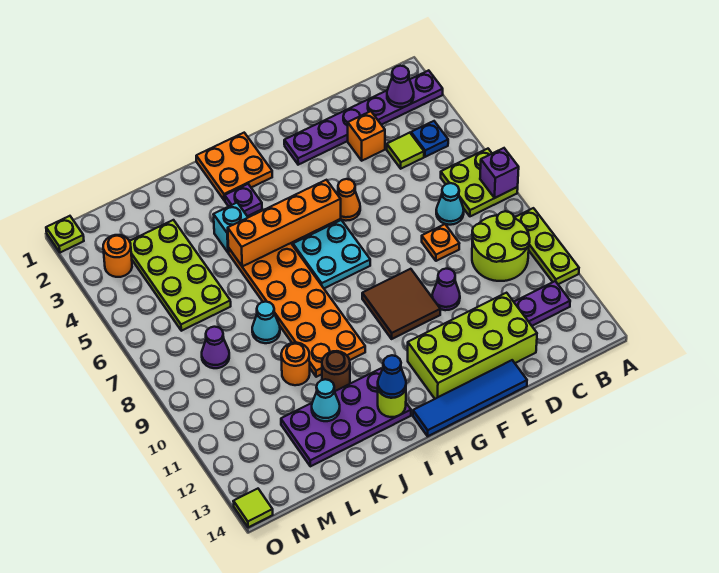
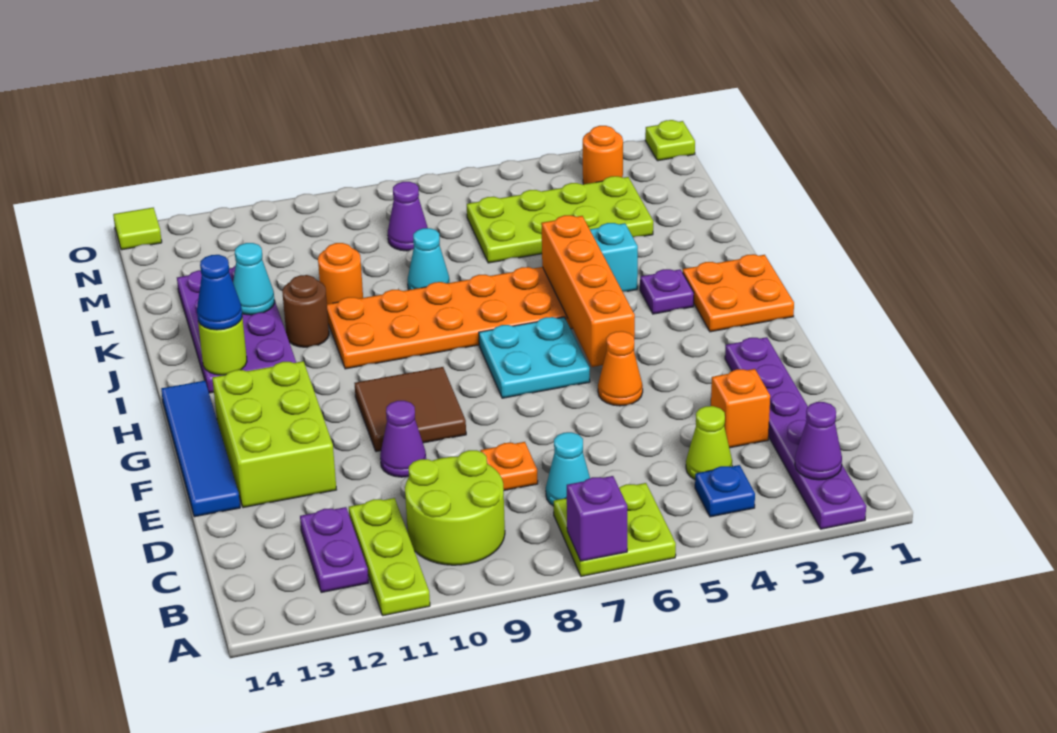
lime 1x3 plate [514,208,579,284] -> lime 1x3 plate turned to [349,498,430,616]
lime 1x1 tile [387,133,424,169] -> lime 1x1 cone [686,406,732,479]
lime 2x4 brick [408,293,537,399] -> lime 2x3 brick [212,361,336,508]

